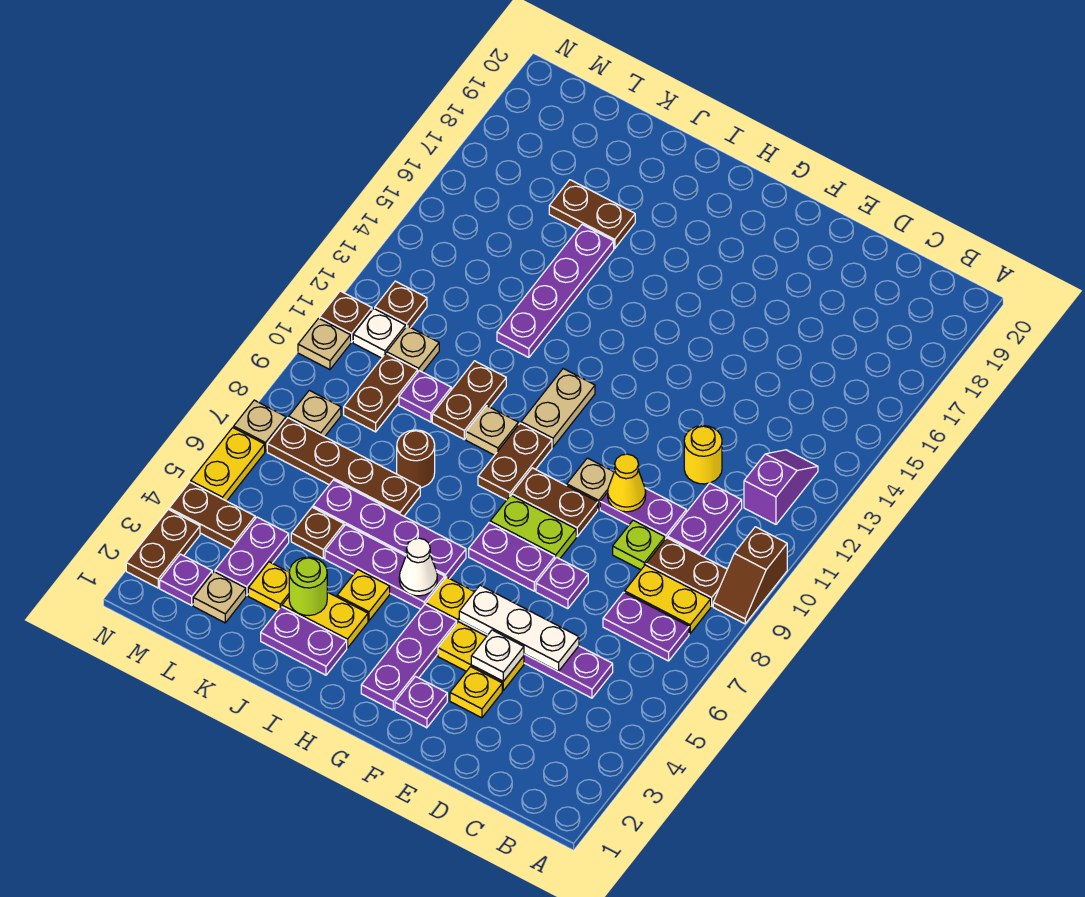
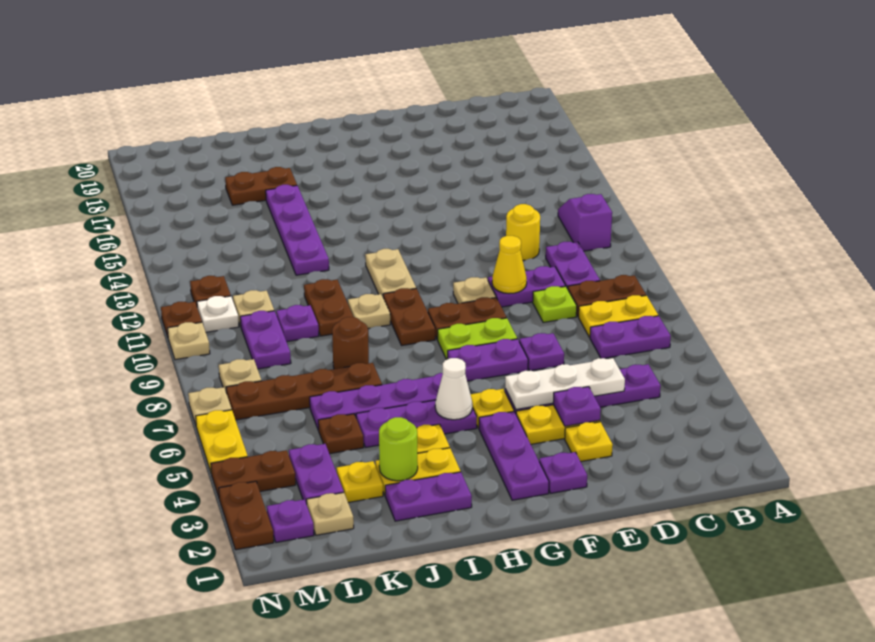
brown 1x2 slope [713,527,787,624] -> none
white 1x1 plate [471,630,524,681] -> purple 1x1 plate [553,387,601,426]
brown 1x2 plate [344,353,418,432] -> purple 1x2 plate [240,311,291,369]

